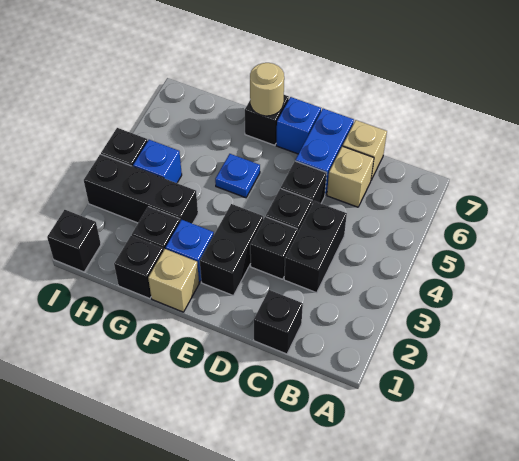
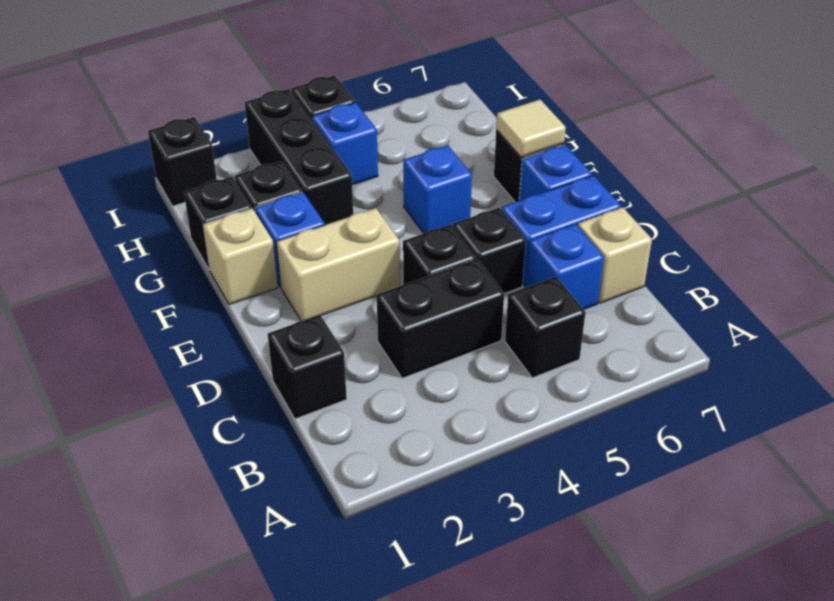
tan 1x1 brick [327,146,374,207] -> blue 1x1 brick [526,224,604,309]
black 1x1 brick [250,217,298,279] -> black 1x1 brick moved to [505,277,585,378]
black 1x2 brick [200,204,263,296] -> tan 1x2 brick [277,208,400,321]
blue 1x1 plate [215,154,260,198] -> blue 1x1 brick [403,145,472,233]
tan 1x1 round brick [250,63,284,116] -> tan 1x1 tile [496,100,566,157]

